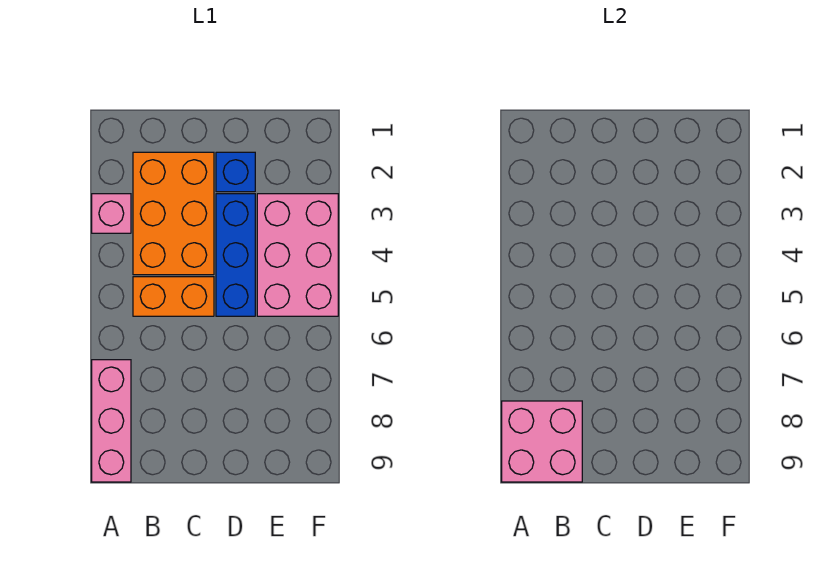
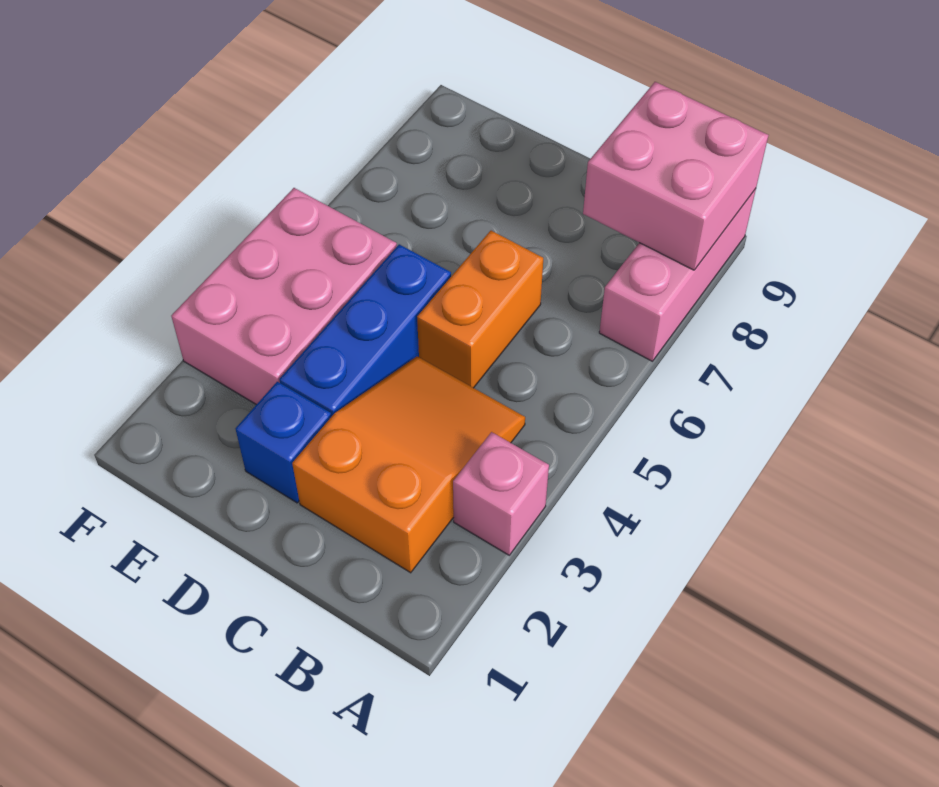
orange 2x3 brick [133,152,214,275] -> orange 2x3 slope [292,356,525,573]
orange 1x2 brick [133,277,214,316] -> orange 1x2 brick turned to [417,231,543,388]

